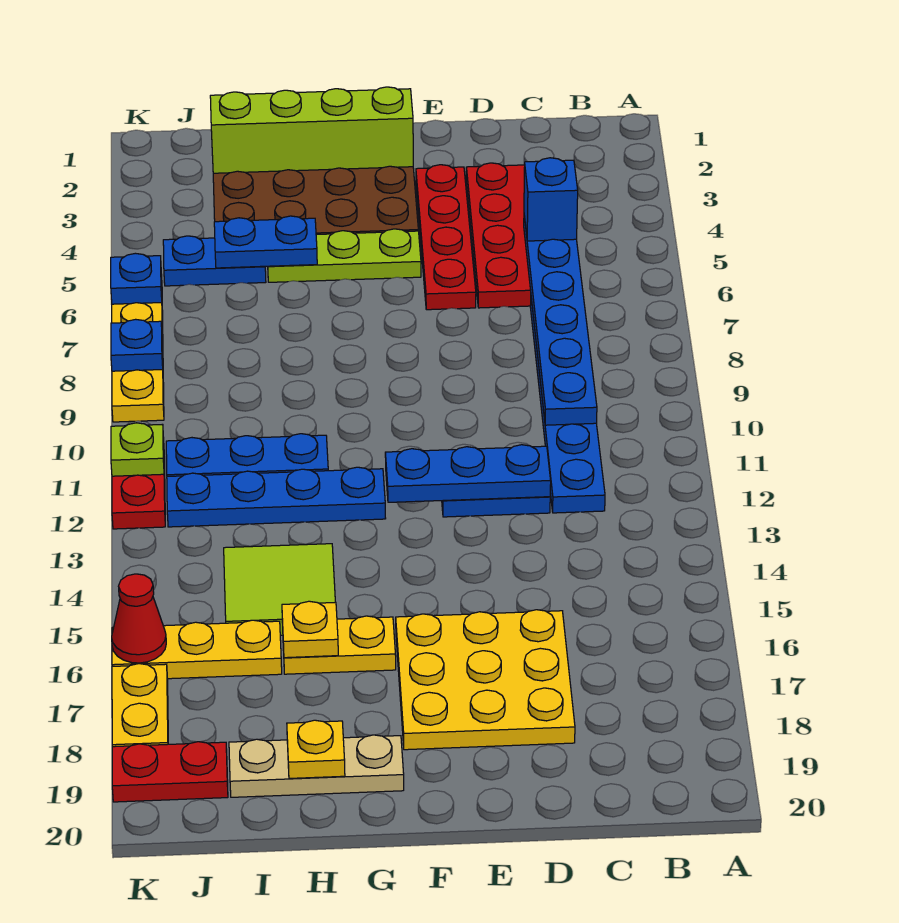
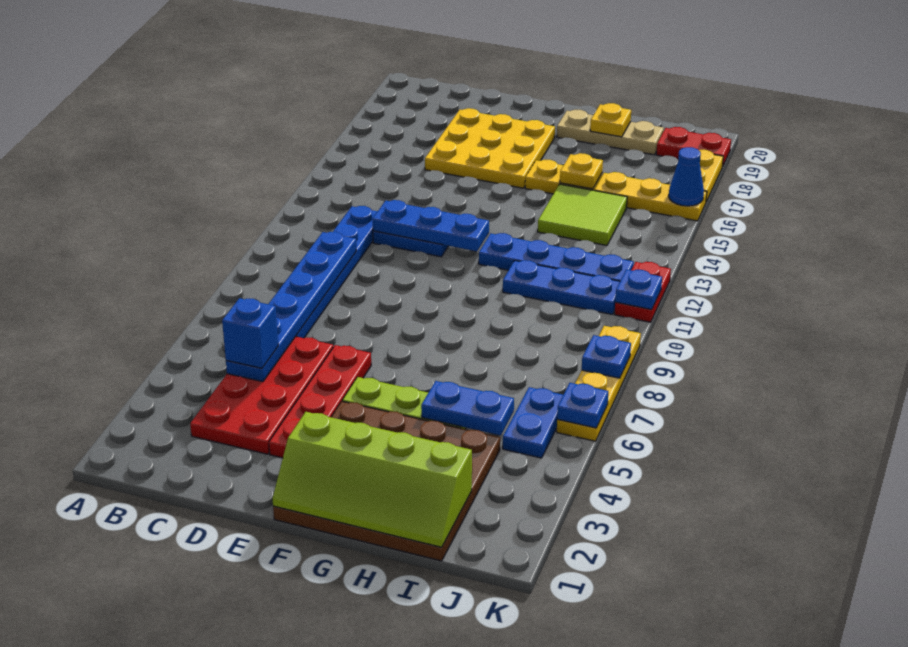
blue 1x2 plate [163,236,266,286] -> blue 1x2 plate turned to [503,387,563,458]
lime 1x1 plate [111,423,164,476] -> blue 1x1 plate [615,269,662,309]
red 1x1 cone [112,574,166,663] -> blue 1x1 cone [669,147,704,206]

